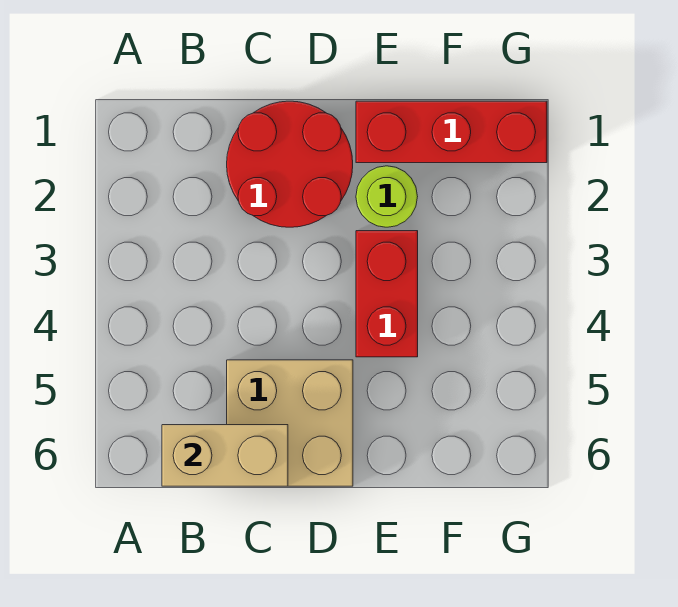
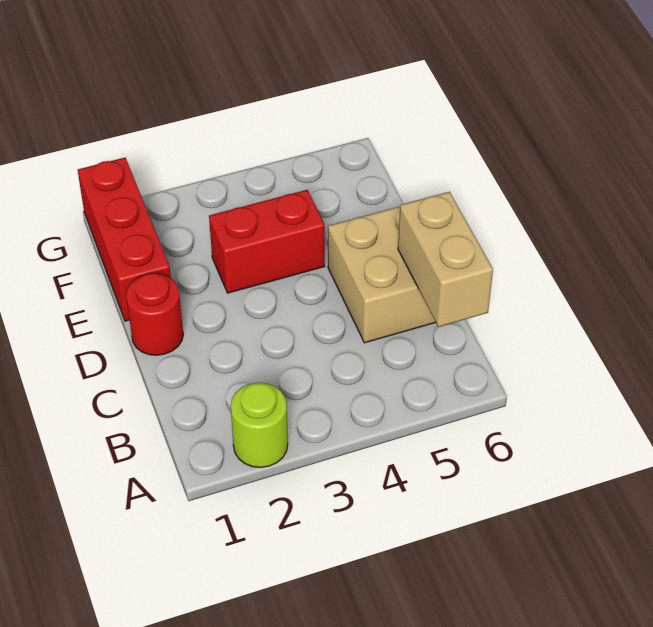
red 2x2 round brick [227,101,353,227] -> red 1x1 round brick [126,273,183,355]
lime 1x1 round brick [356,166,418,227] -> lime 1x1 round brick moved to [231,383,288,467]

